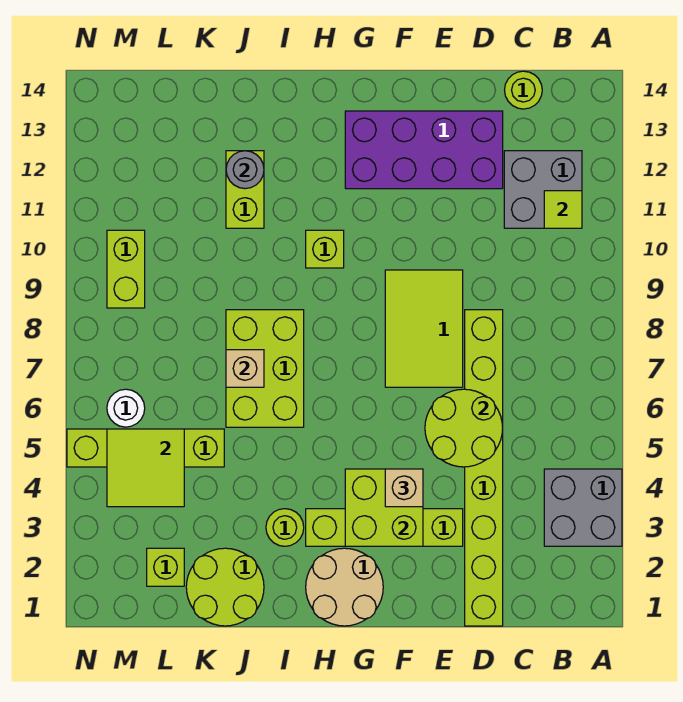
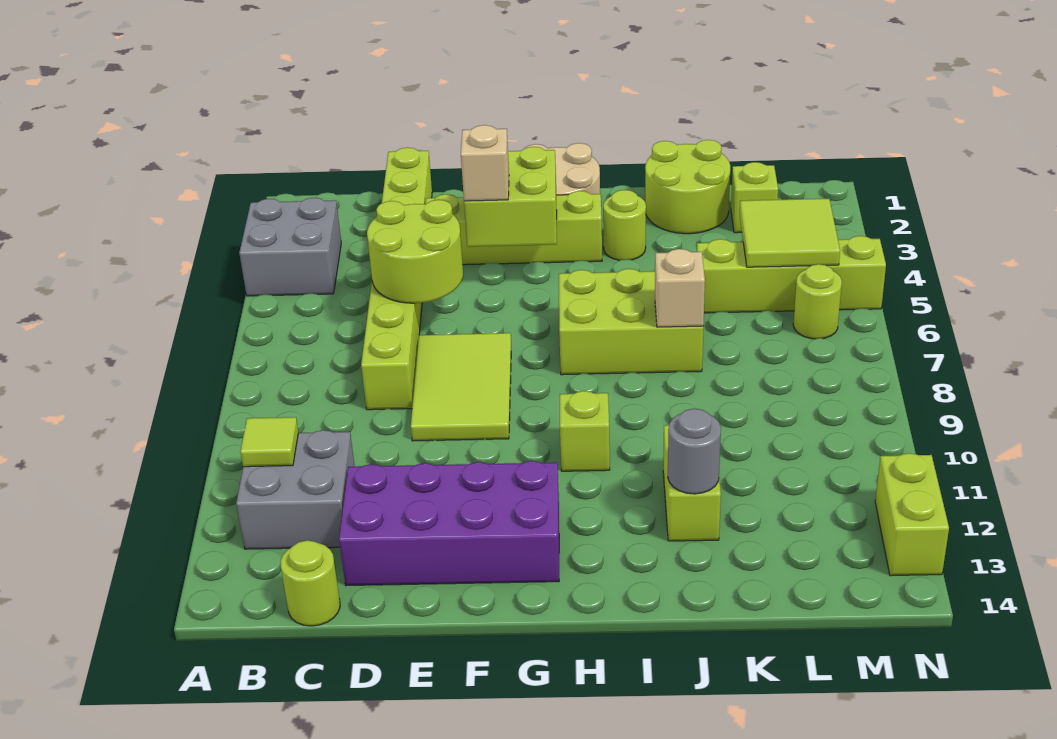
lime 2x3 brick [226,310,304,427] -> lime 2x3 brick turned to [559,269,703,375]
white 1x1 round brick [107,389,145,427] -> lime 1x1 round brick [793,264,842,339]
lime 1x2 brick [107,230,145,308] -> lime 1x2 brick moved to [875,453,949,576]

